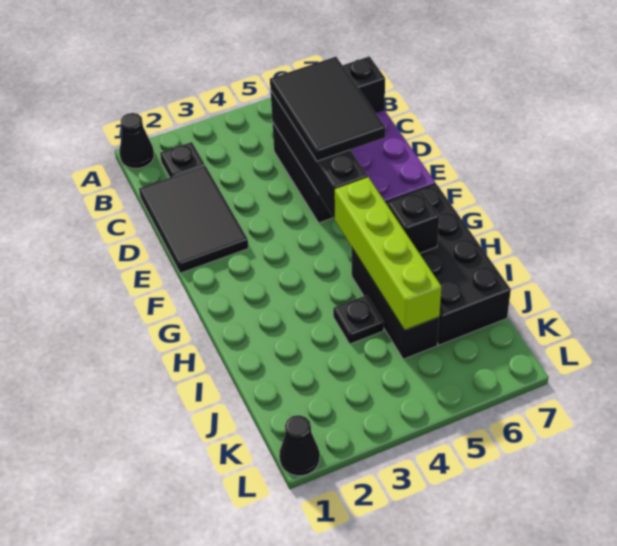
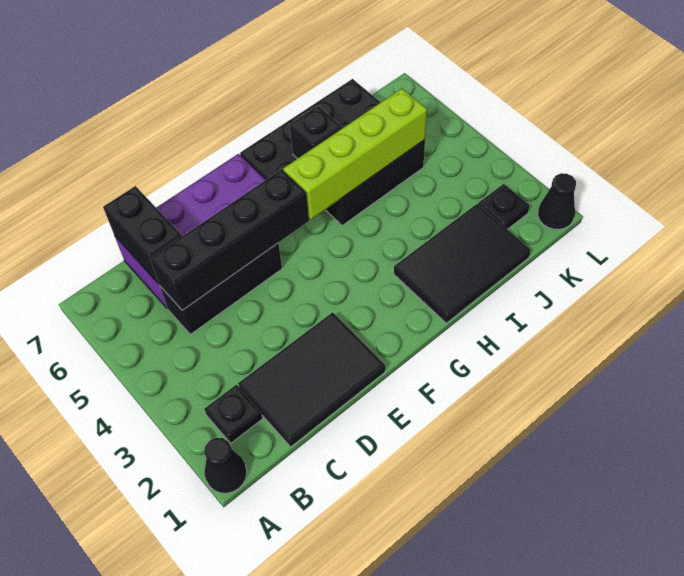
black 2x3 tile [270,57,385,161] -> black 2x3 tile moved to [394,204,531,323]
black 1x1 plate [333,295,384,344] -> black 1x1 plate moved to [478,184,530,229]

